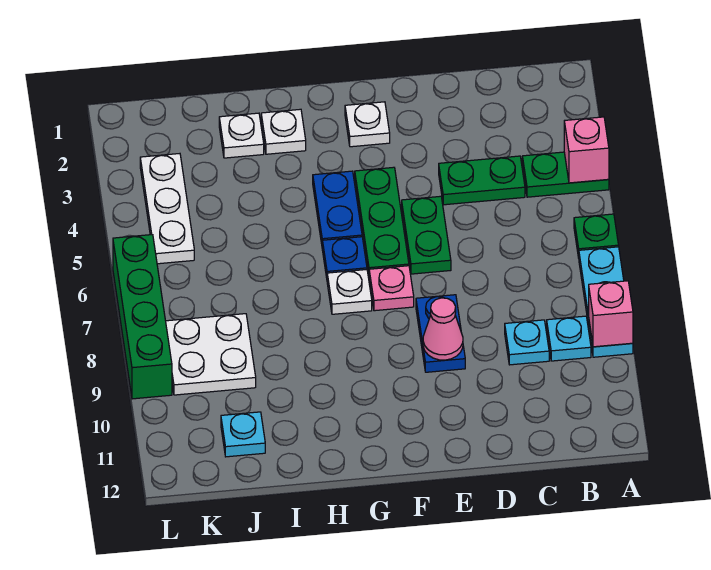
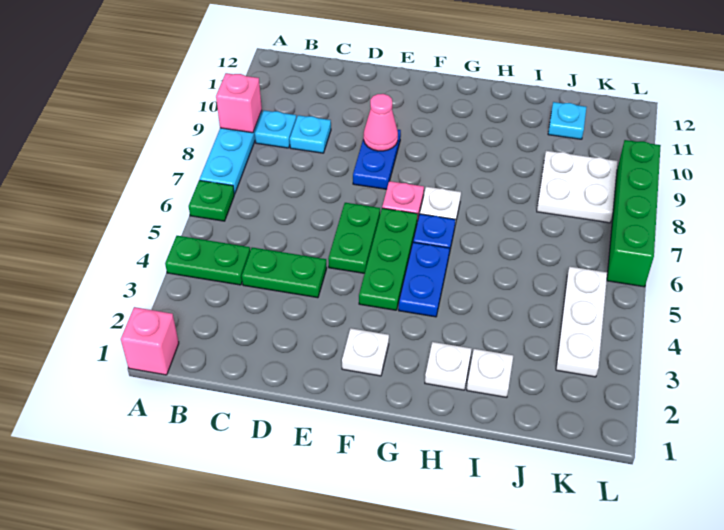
pink 1x1 brick [564,117,609,183] -> pink 1x1 brick moved to [121,307,179,375]

